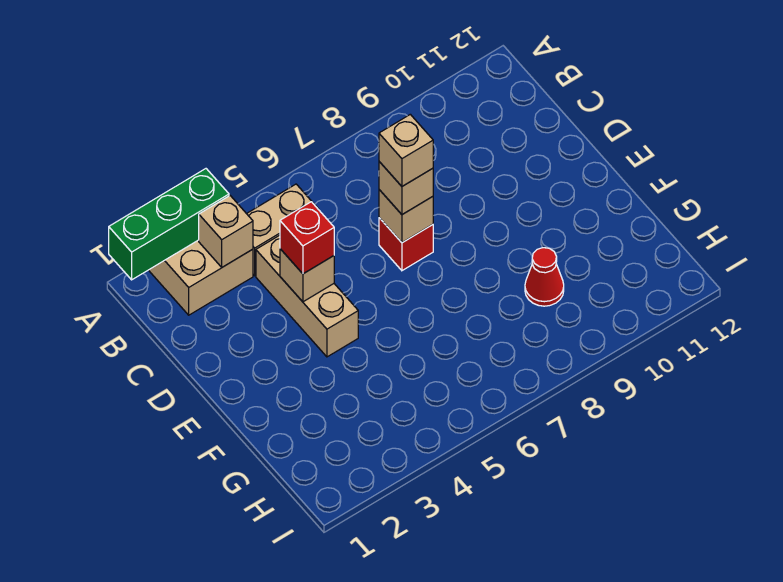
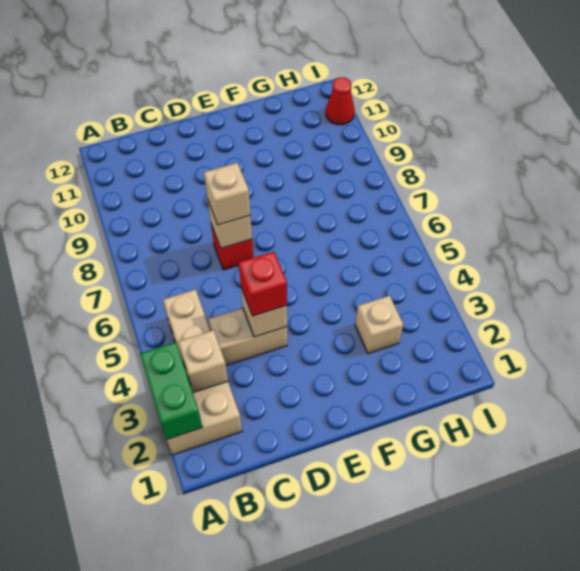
green 1x3 brick [109,169,229,280] -> green 1x2 brick [140,342,203,439]
tan 1x3 brick [256,235,358,357] -> tan 1x2 brick [208,308,287,365]
tan 1x1 brick [379,114,433,186] -> tan 1x1 brick moved to [355,296,403,354]
red 1x1 cone [525,248,564,306] -> red 1x1 cone moved to [326,77,355,125]

